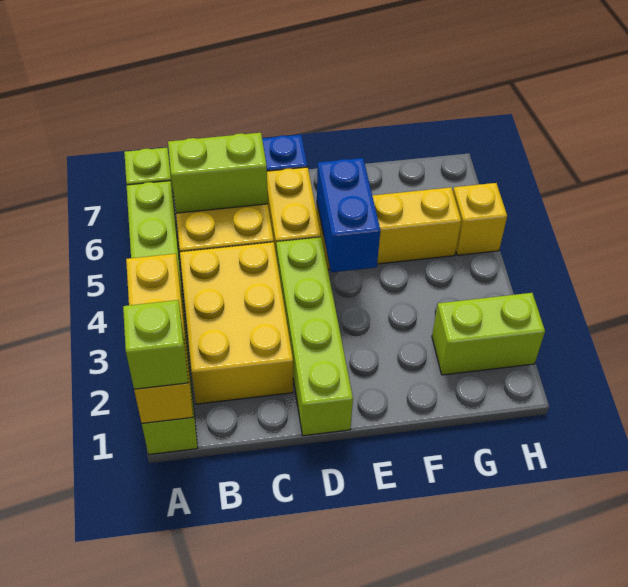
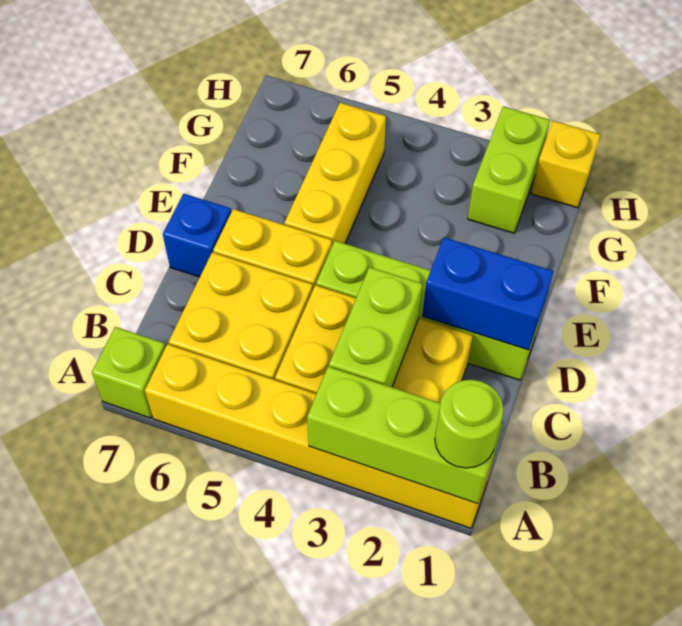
lime 1x6 brick [127,181,198,455] -> yellow 1x6 brick [145,344,494,528]
yellow 1x3 brick [126,254,193,423] -> lime 1x3 brick [307,366,502,504]
lime 1x1 brick [123,300,188,389] -> lime 1x1 round brick [435,380,504,468]
lime 1x2 brick [168,133,268,213] -> lime 1x2 brick moved to [329,267,423,387]
blue 1x2 brick [317,158,380,272] -> blue 1x2 brick moved to [422,237,553,350]
yellow 1x1 brick [453,183,507,255] -> yellow 1x1 brick moved to [531,121,601,208]

